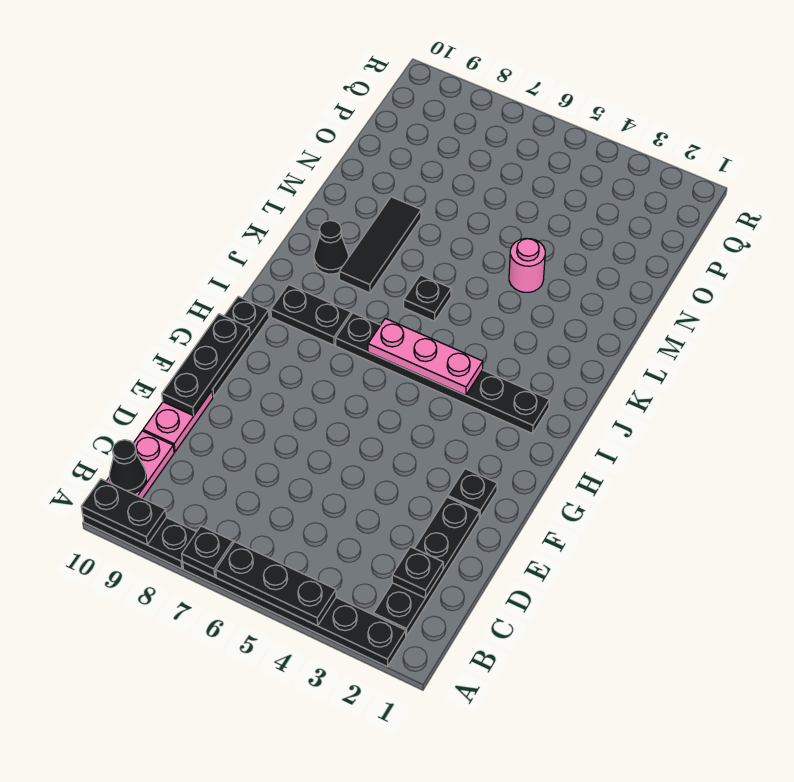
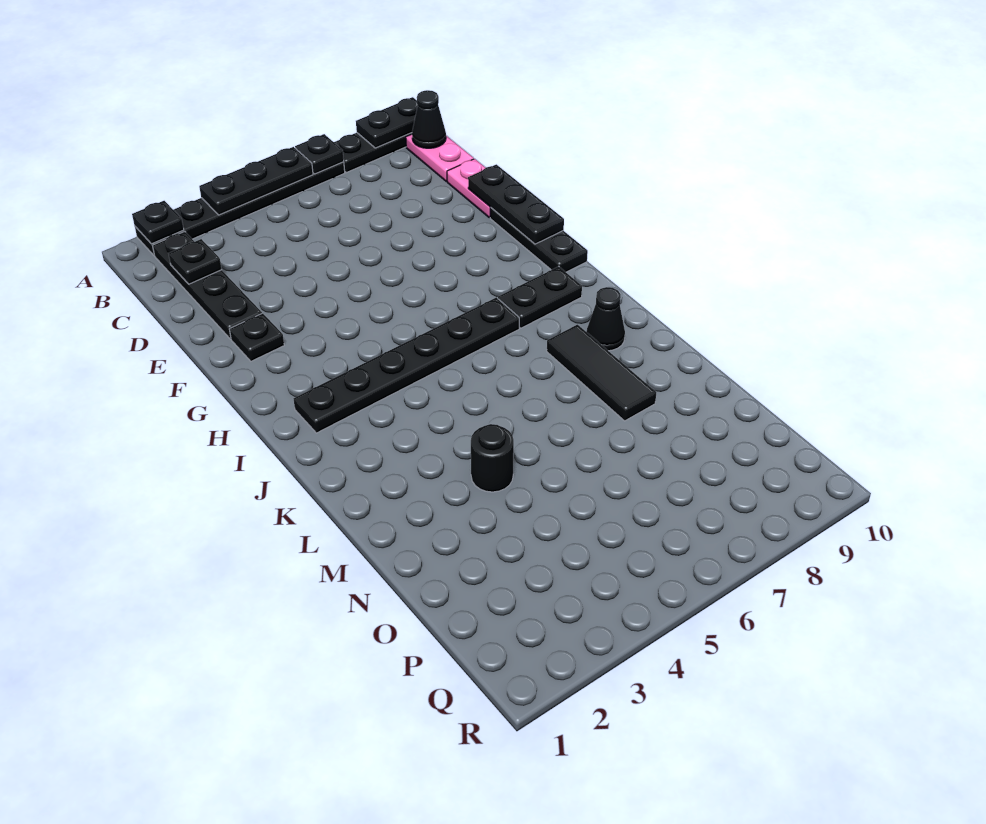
pink 1x3 plate [368,318,483,395] -> none
black 1x1 plate [404,275,451,321] -> black 1x1 plate moved to [132,201,184,244]
pink 1x1 round brick [509,238,545,292] -> black 1x1 round brick [471,424,514,492]

